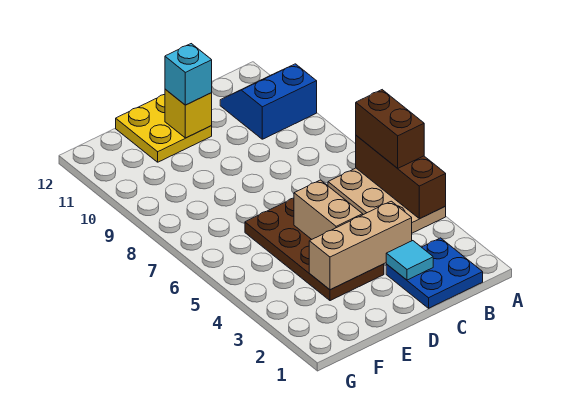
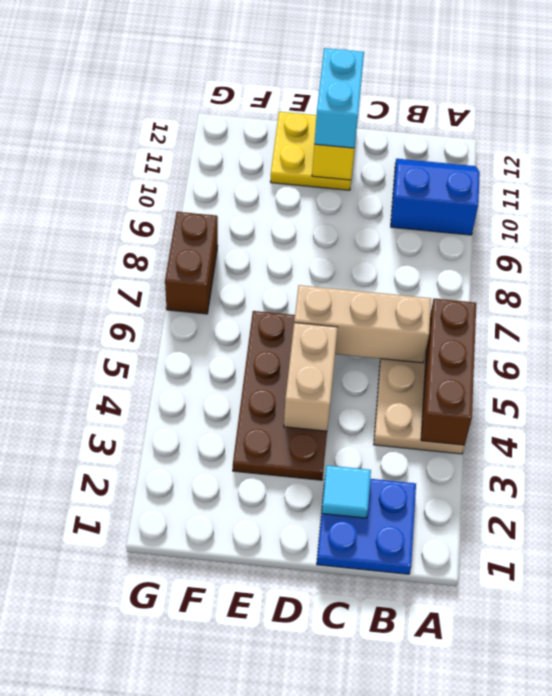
brown 1x2 brick [356,90,424,168] -> brown 1x2 brick moved to [165,212,218,314]
tan 1x3 brick [309,201,412,290] -> tan 1x3 brick moved to [294,285,431,363]
cyan 1x1 brick [165,44,212,105] -> cyan 1x2 brick [314,48,364,148]

